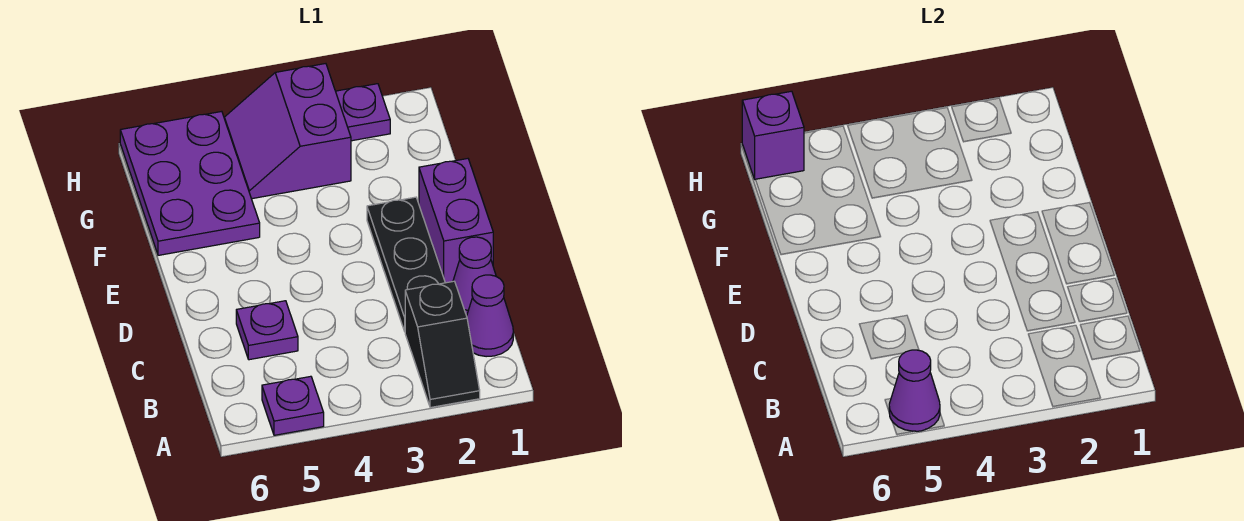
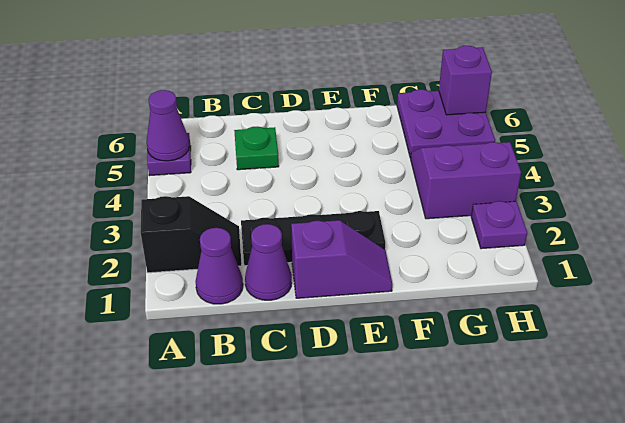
black 1x2 slope [405,281,480,408] -> black 1x2 slope turned to [141,196,242,273]
purple 1x1 plate [236,301,298,360] -> green 1x1 plate [234,127,279,170]
purple 1x2 brick [419,159,493,283] -> purple 1x2 slope [291,220,392,298]
purple 2x3 plate [120,111,260,255] -> purple 2x2 plate [397,89,495,158]

